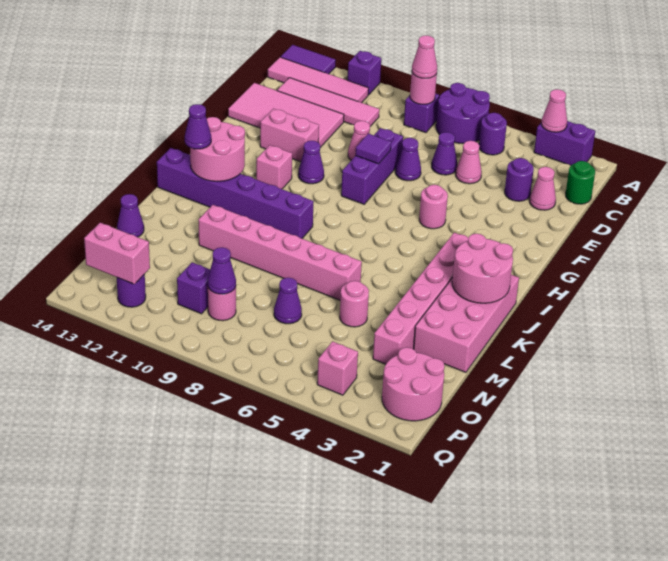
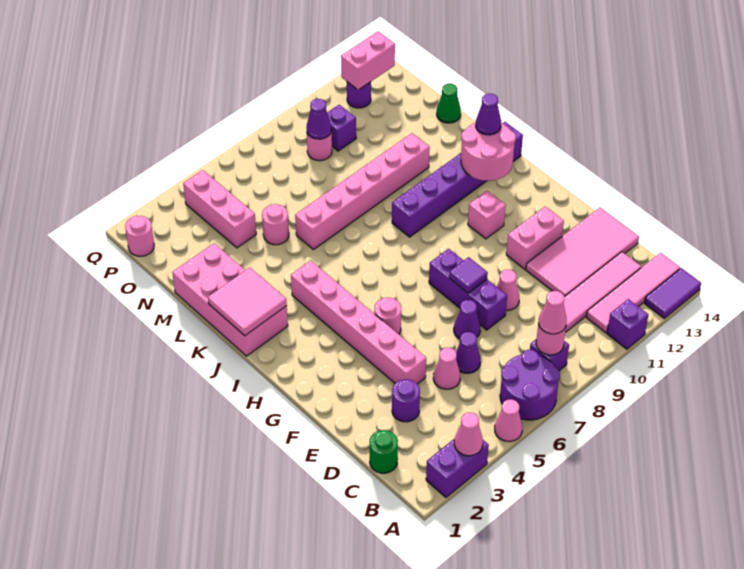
purple 1x1 round brick [479,113,507,155] -> none
pink 1x1 cone [529,167,556,210] -> pink 1x1 cone moved to [495,400,522,442]
purple 1x1 cone [298,141,324,184] -> none
pink 1x6 brick [373,233,469,364] -> pink 1x6 brick moved to [291,261,426,384]
pink 2x2 round brick [452,234,513,303] -> pink 2x2 tile [208,268,287,336]
purple 1x1 cone [117,194,144,237] -> green 1x1 cone [437,84,461,123]
purple 1x1 cone [274,278,302,324] -> none
pink 2x2 round brick [382,347,444,421] -> pink 1x1 round brick [125,216,154,256]
pink 1x1 brick [317,341,358,395] -> pink 1x3 brick [183,170,256,248]

